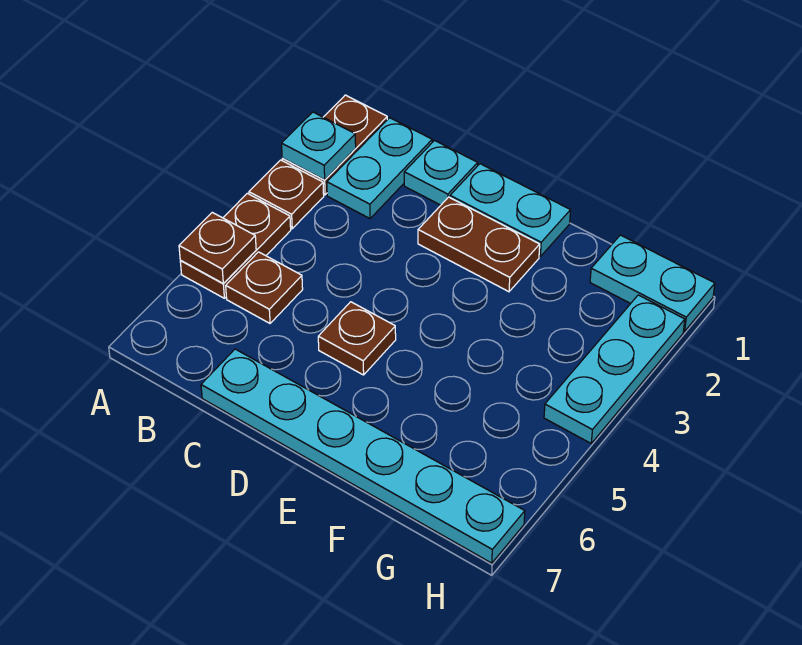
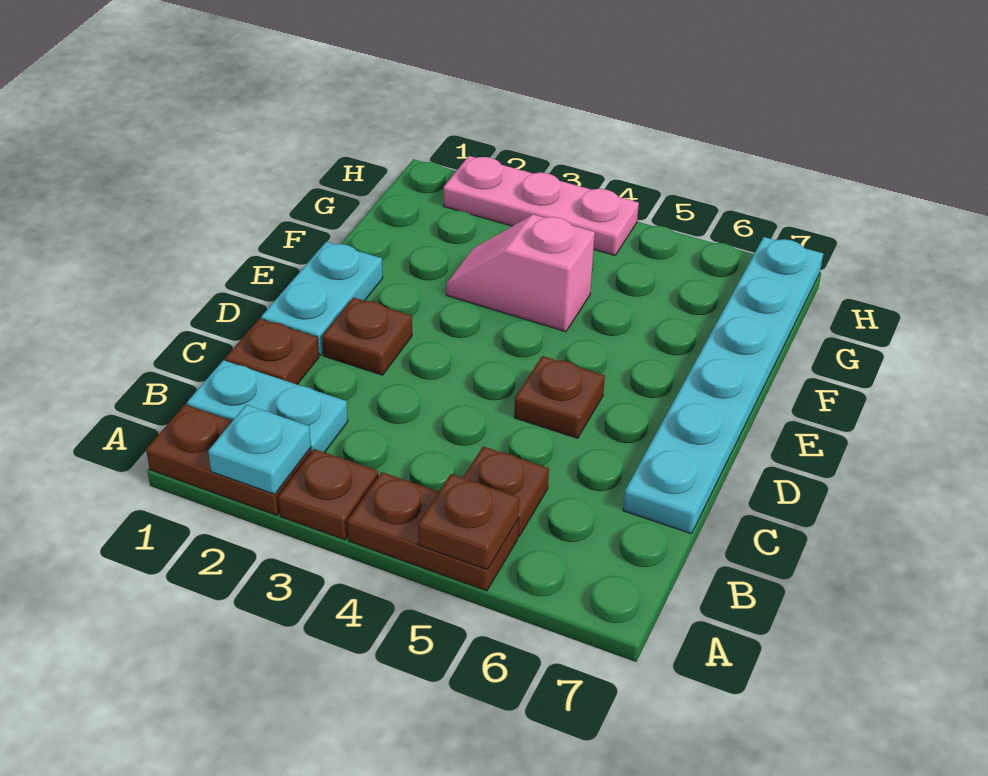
cyan 1x1 plate [404,141,478,205] -> brown 1x1 plate [225,318,319,384]
brown 1x2 plate [418,197,540,292] -> brown 1x1 plate [322,298,412,375]
none -> pink 1x2 slope [446,214,595,332]
cyan 1x2 plate [590,235,715,331] -> none
cyan 1x3 plate [544,295,685,443] -> pink 1x3 plate [444,156,639,256]

